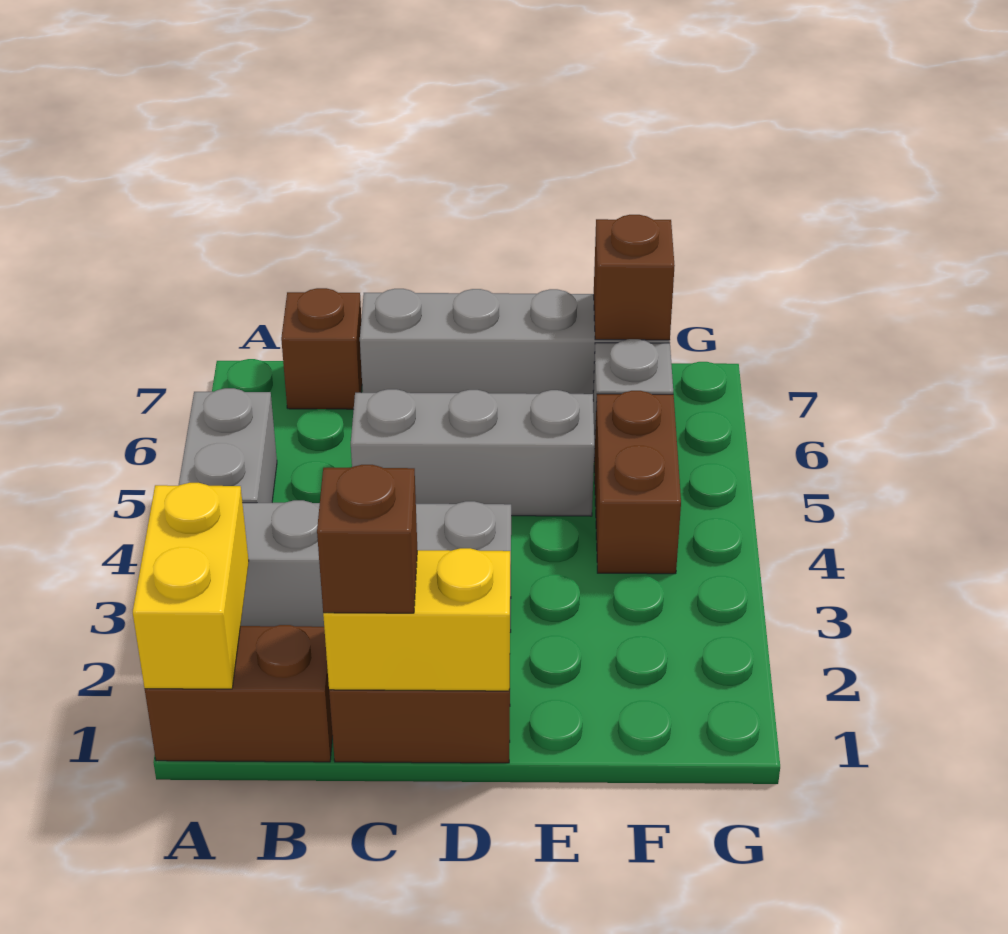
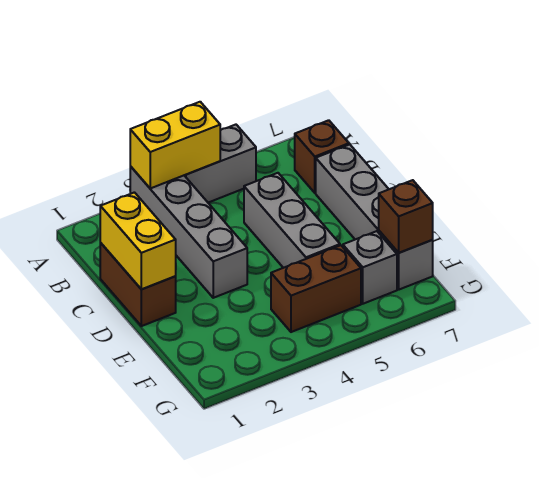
brown 1x2 brick [145,625,333,762] -> none
yellow 1x2 brick [133,483,249,689] -> yellow 1x2 brick moved to [130,102,220,188]
brown 1x1 brick [317,465,417,613] -> none

